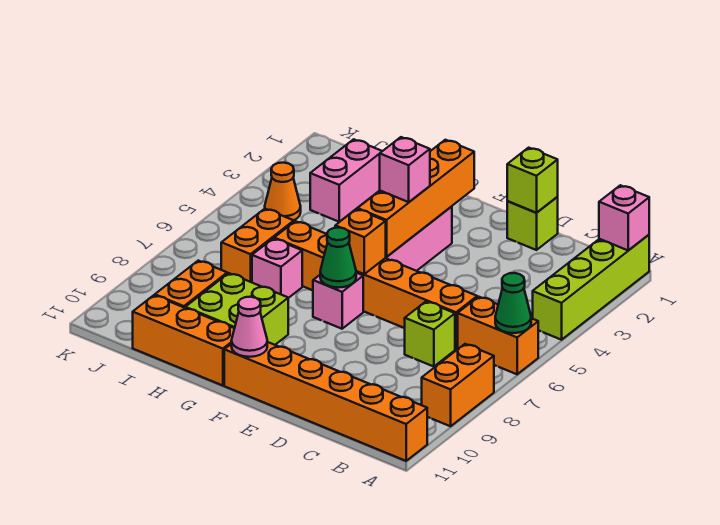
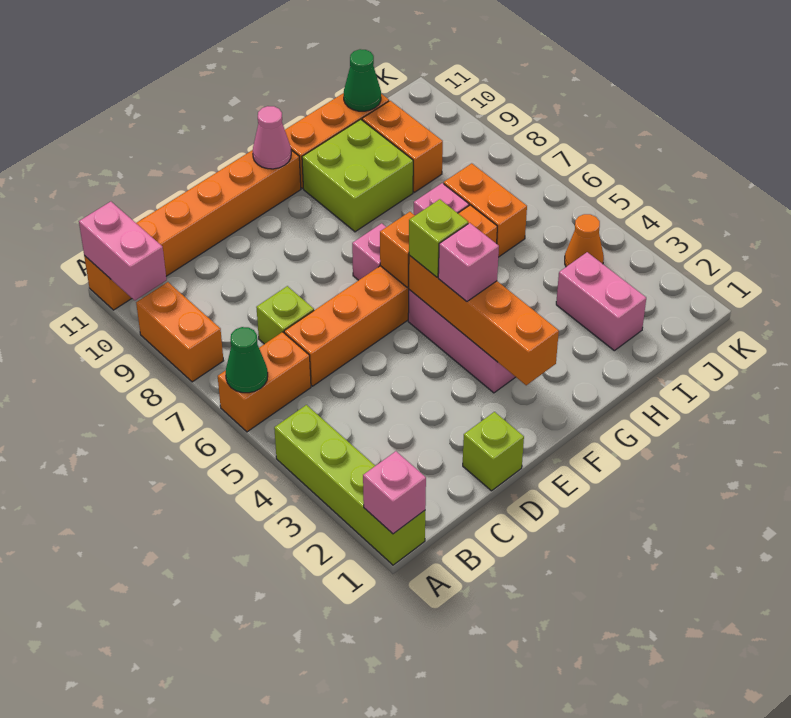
none -> pink 1x2 brick [79,202,166,300]
lime 1x1 brick [507,148,558,213] -> lime 1x1 brick moved to [409,199,468,277]
green 1x1 cone [320,227,356,288] -> green 1x1 cone moved to [344,49,381,111]

